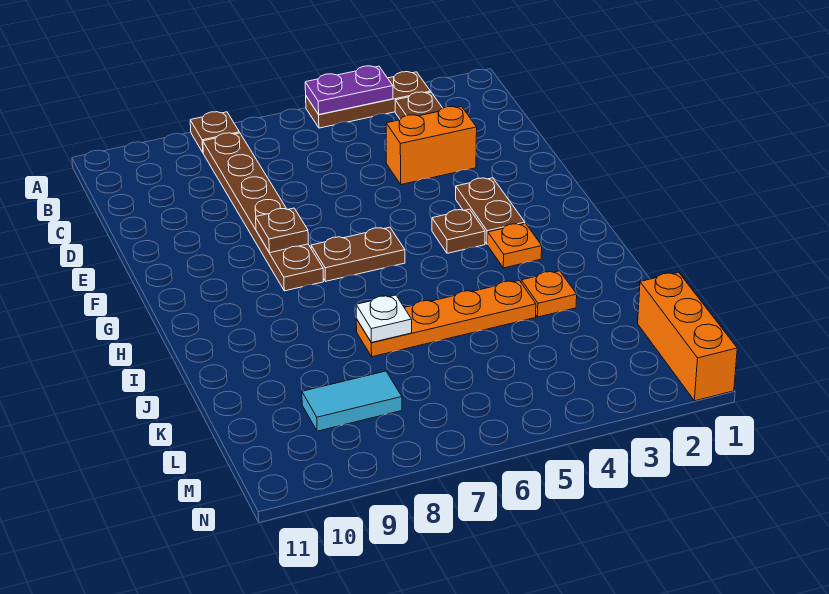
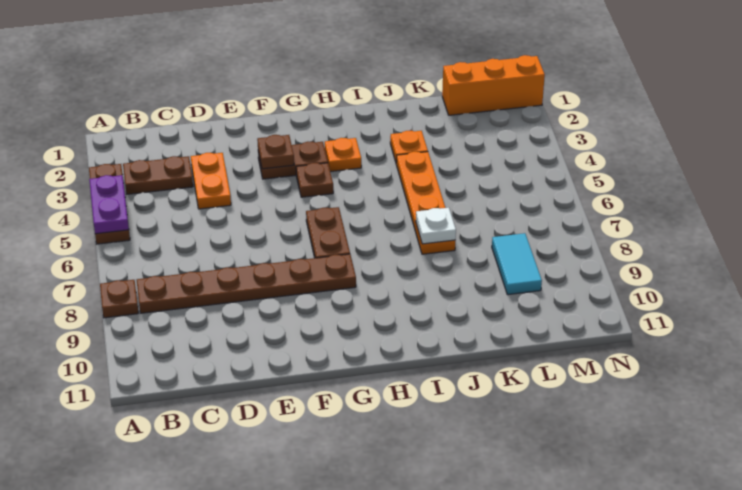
orange 1x2 brick [386,107,477,184] -> orange 1x2 plate [191,153,231,209]
brown 1x1 plate [256,208,308,253] -> brown 1x1 plate moved to [257,135,294,169]

